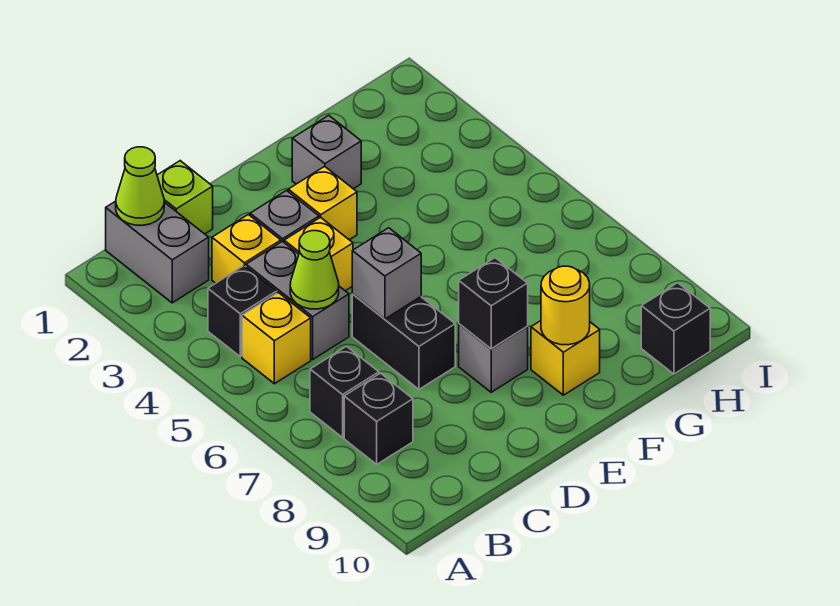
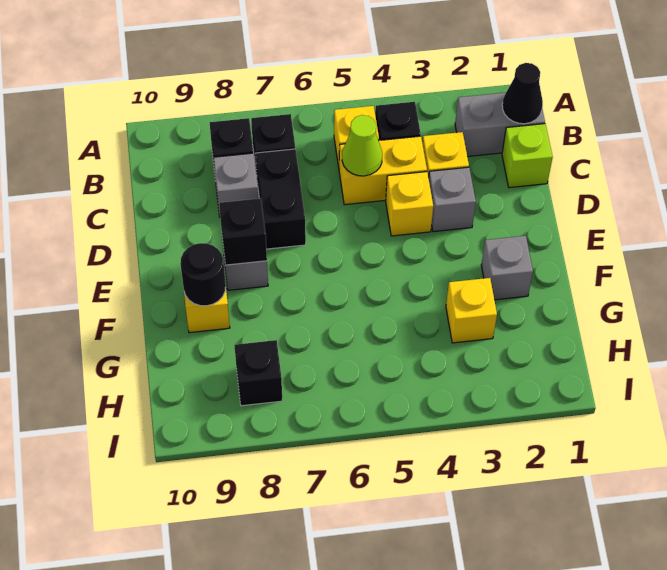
lime 1x1 cone [116,147,164,225] -> black 1x1 cone [502,63,543,124]
grey 1x2 brick [246,241,349,360] -> yellow 1x2 brick [339,136,427,205]
black 1x2 brick [352,294,455,389] -> black 1x2 brick turned to [256,149,306,249]
grey 1x1 brick [352,228,421,319] -> grey 1x1 brick moved to [213,153,258,217]
yellow 1x1 brick [288,166,357,240] -> yellow 1x1 brick moved to [446,278,497,343]
yellow 1x1 round brick [541,266,590,345] -> black 1x1 round brick [180,243,226,306]
black 1x1 brick [641,283,710,374] -> black 1x1 brick moved to [234,340,282,406]

